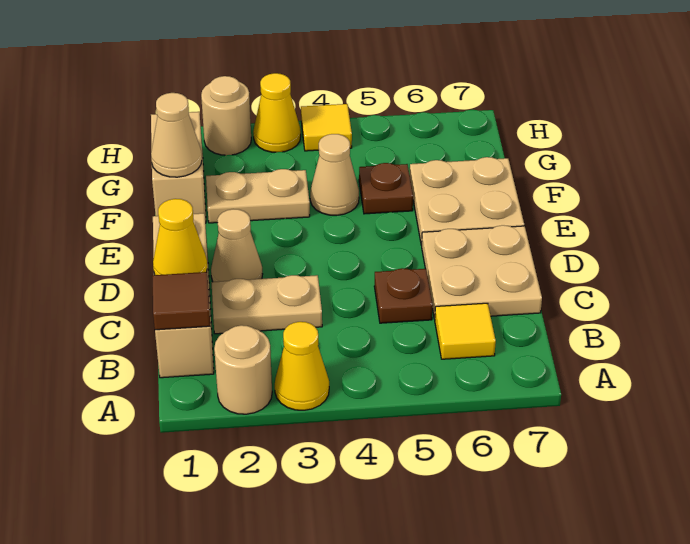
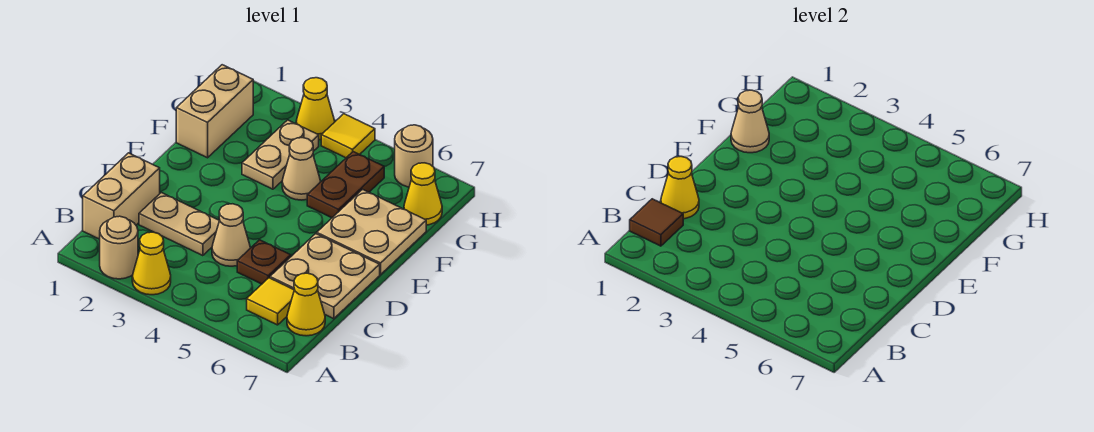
tan 1x3 brick [153,213,214,378] -> tan 1x2 brick [83,153,160,239]
none -> yellow 1x1 cone [287,273,325,336]
tan 1x1 cone [211,209,263,282] -> tan 1x1 cone moved to [212,204,250,266]
tan 1x2 plate [206,169,310,223] -> tan 1x2 plate turned to [242,120,319,189]
brown 1x1 plate [359,163,413,214] -> brown 1x2 plate [307,152,384,218]
none -> yellow 1x1 cone [404,163,442,225]
tan 1x1 round brick [201,76,251,155] -> tan 1x1 round brick moved to [395,125,433,187]

